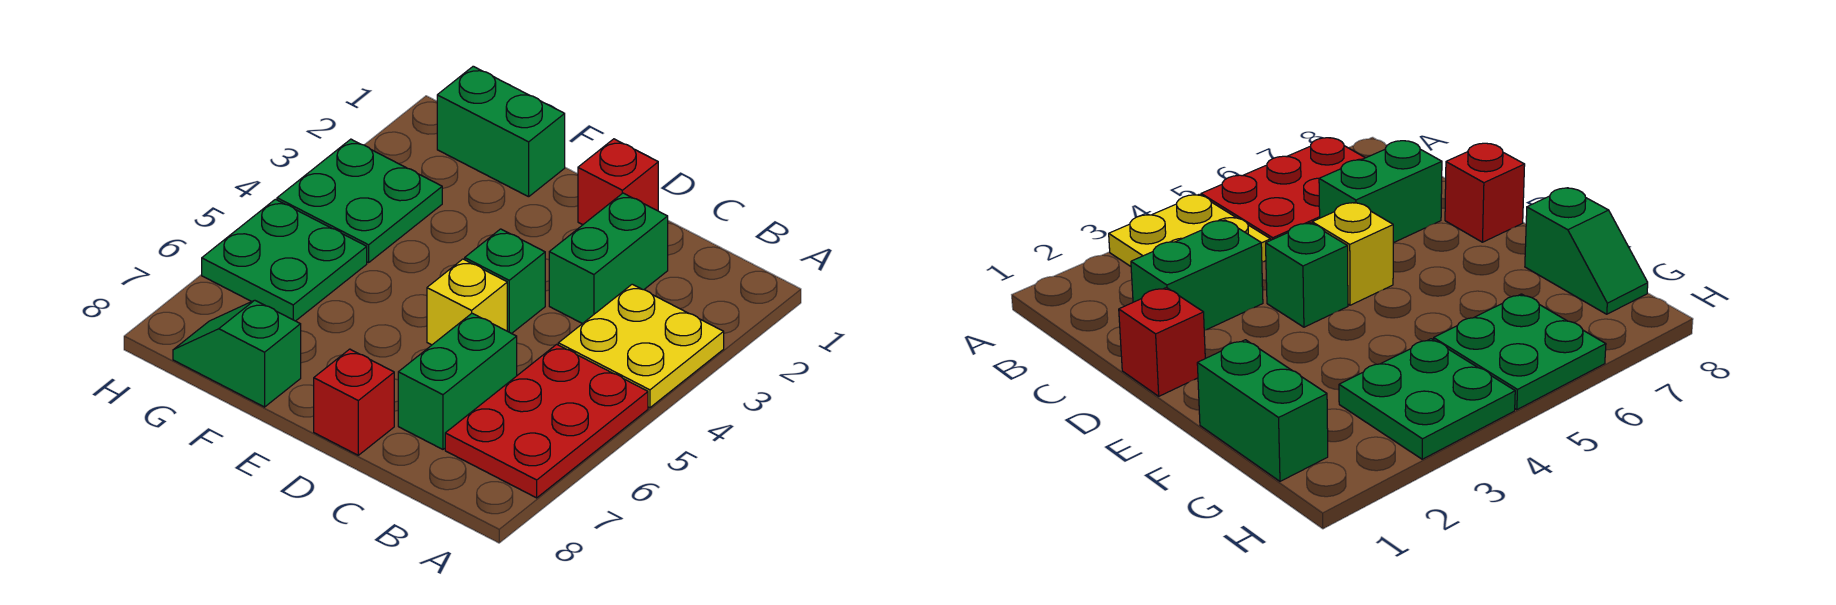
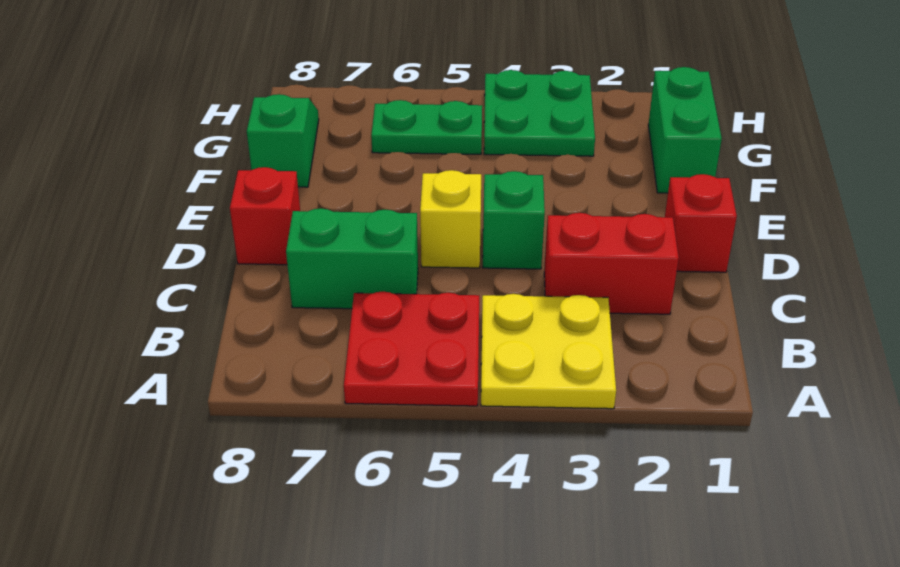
red 2x3 plate [445,344,648,498] -> red 2x2 plate [344,291,479,406]
green 1x2 brick [549,193,668,324] -> red 1x2 brick [544,213,679,314]
green 2x2 plate [202,199,367,321] -> green 1x2 plate [371,100,482,154]

